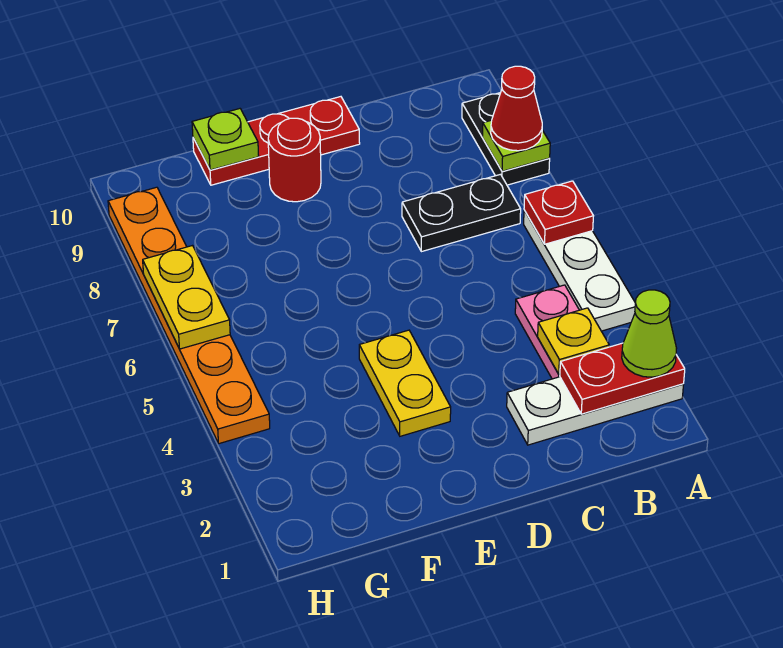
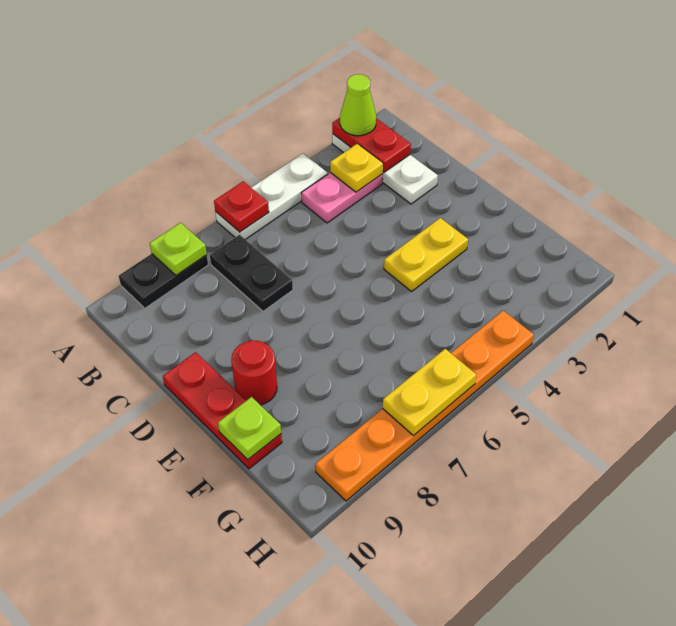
red 1x1 cone [491,66,542,151] -> none

